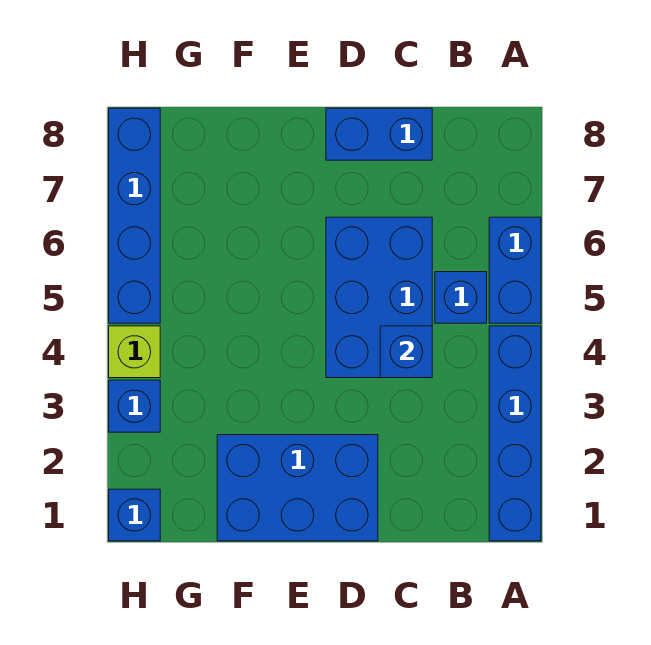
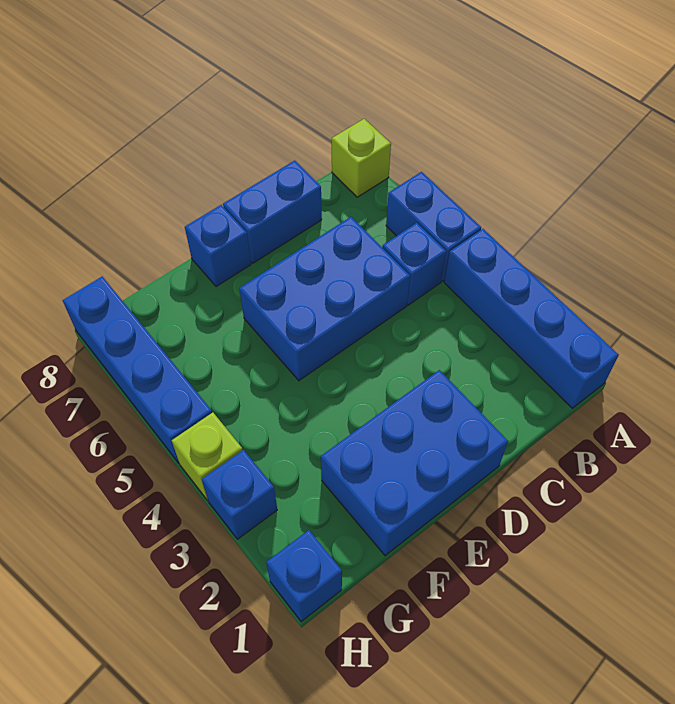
none -> lime 1x1 brick [332,119,391,197]
blue 2x3 brick [326,217,432,378] -> blue 2x3 brick turned to [239,217,410,380]
blue 1x1 brick [380,326,432,378] -> blue 1x1 brick moved to [185,205,251,287]

